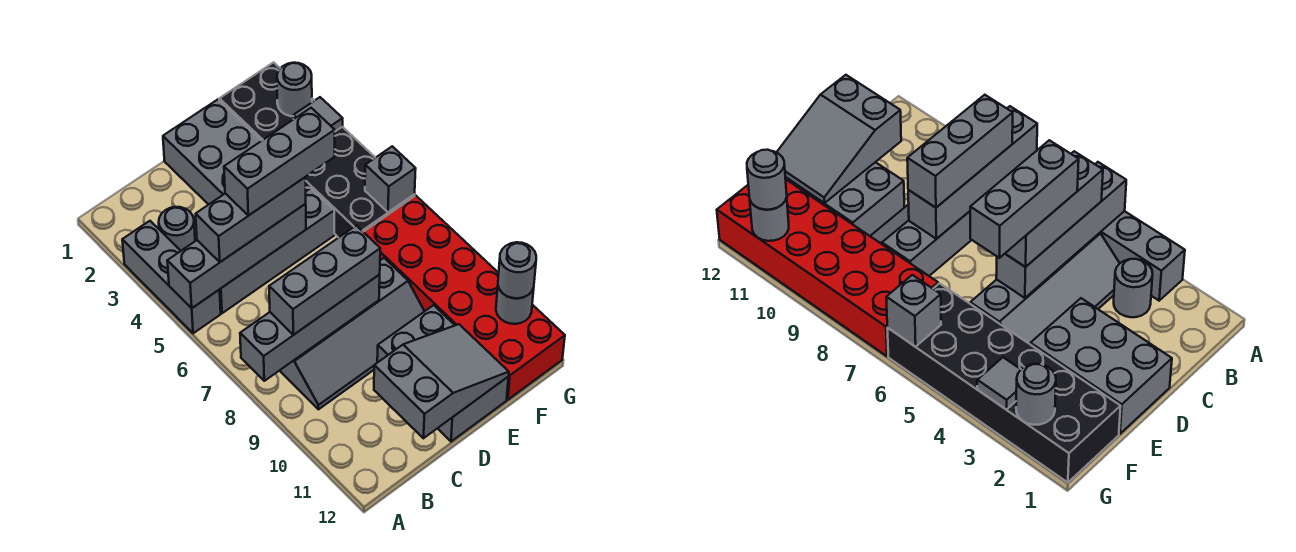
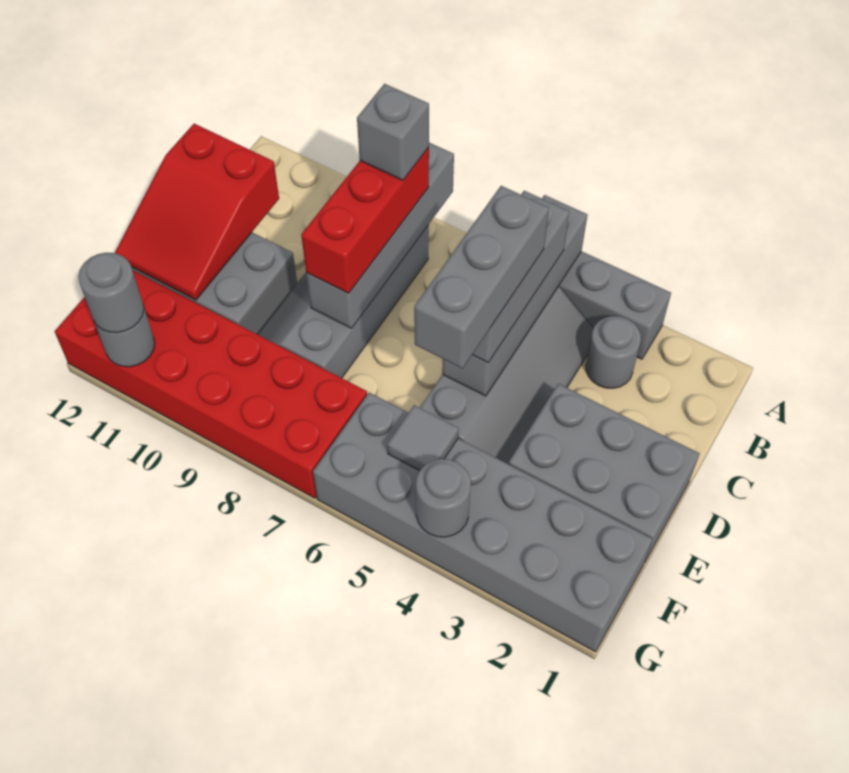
grey 1x3 brick [269,225,380,335] -> red 1x3 brick [301,147,429,293]
grey 2x3 slope [374,324,509,438] -> red 2x3 slope [115,124,279,300]
black 2x6 brick [219,62,415,238] -> grey 2x6 brick [313,393,652,652]
grey 1x1 round brick [277,63,312,116] -> grey 1x1 round brick moved to [416,459,471,537]
grey 1x1 tile [294,97,343,131] -> grey 1x1 tile moved to [387,405,459,471]
grey 1x1 brick [365,146,416,212] -> grey 1x1 brick moved to [357,84,429,180]

